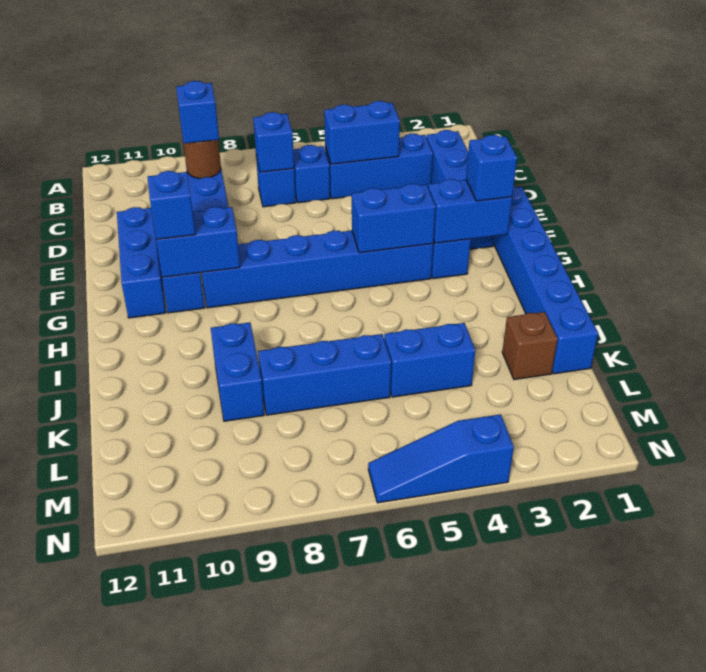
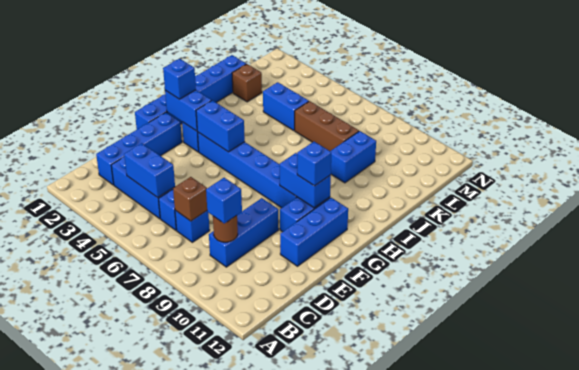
blue 1x1 brick [253,112,294,172] -> brown 1x1 brick [173,177,207,221]
blue 1x3 brick [258,334,391,415] -> brown 1x3 brick [295,101,359,151]
blue 1x3 slope [368,414,514,503] -> none

